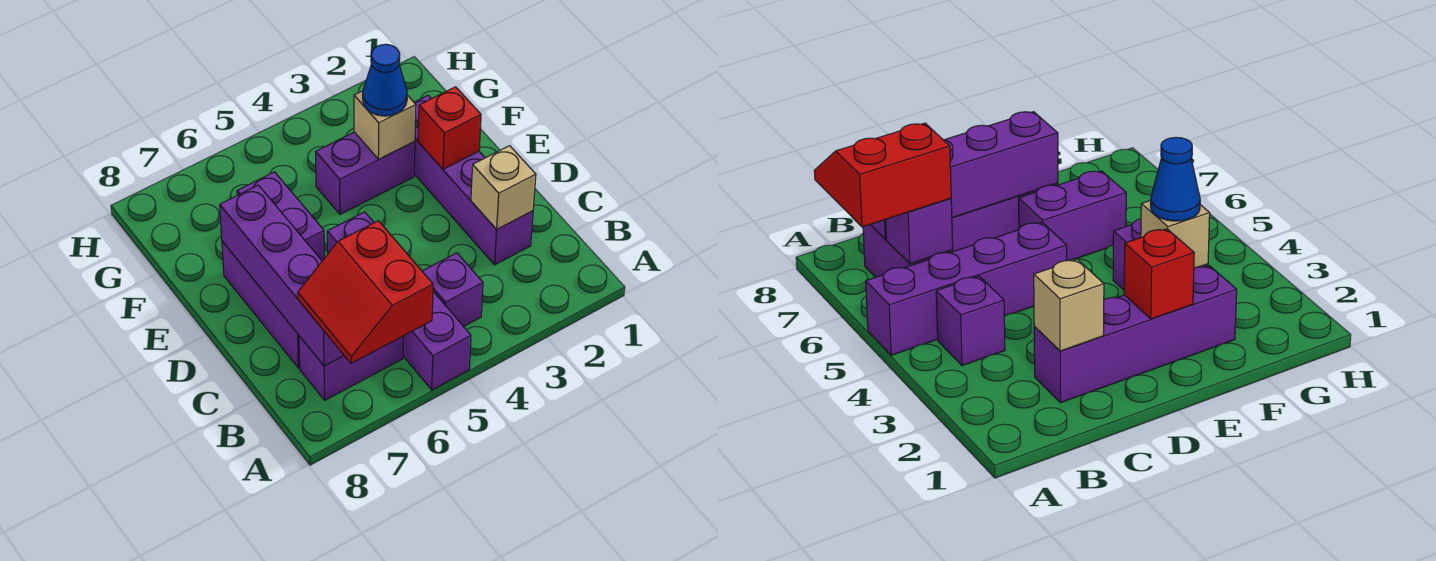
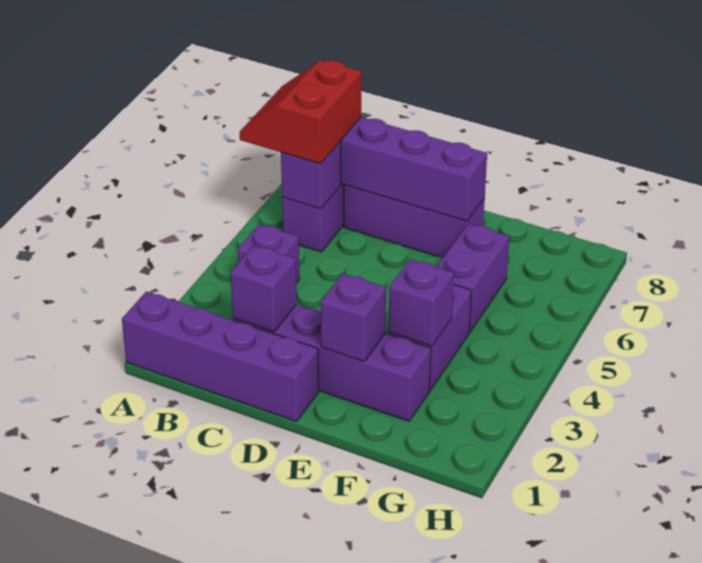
purple 1x4 brick [327,212,471,390] -> purple 1x4 brick moved to [122,291,319,422]
red 2x2 slope [298,221,433,363] -> red 2x2 slope turned to [240,60,361,164]
tan 1x1 brick [471,146,536,229] -> purple 1x1 brick [230,245,297,331]
red 1x1 brick [418,87,481,169] -> purple 1x1 brick [321,274,386,361]
purple 1x2 brick [237,172,324,261] -> purple 1x2 brick turned to [437,224,509,332]
tan 1x1 brick [354,91,416,159] -> purple 1x1 brick [389,259,454,346]
blue 1x1 cone [363,44,407,116] -> none

